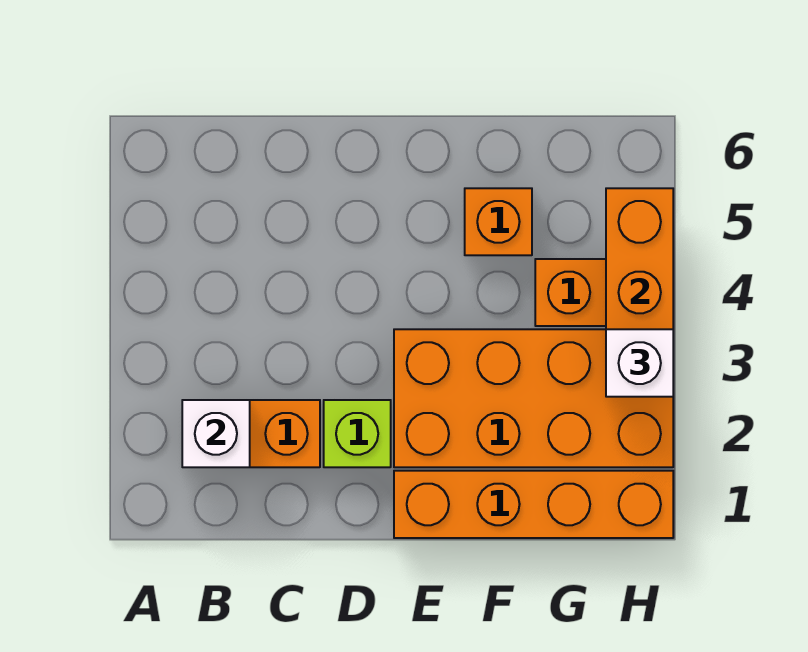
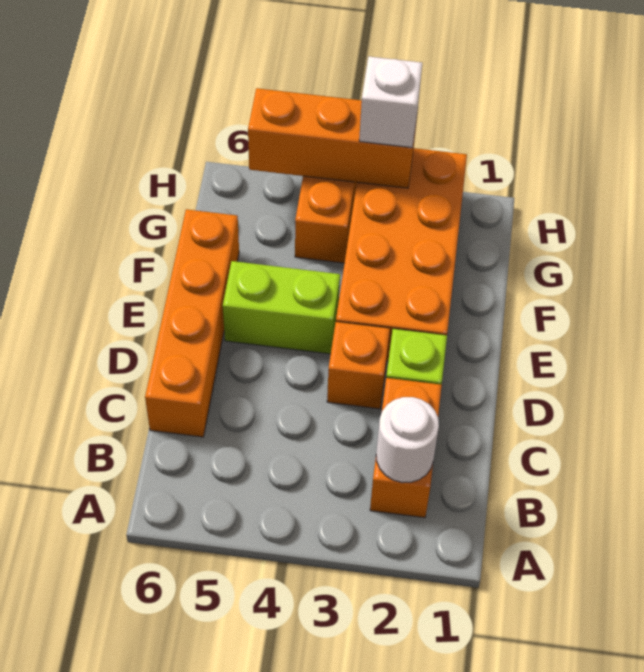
white 1x1 brick [182,400,250,467] -> white 1x1 round brick [376,397,439,483]
orange 1x4 brick [394,471,673,538] -> orange 1x4 brick moved to [145,209,239,437]
none -> lime 1x2 brick [223,261,340,354]
orange 1x1 brick [465,188,532,255] -> orange 1x1 brick moved to [327,322,390,409]

